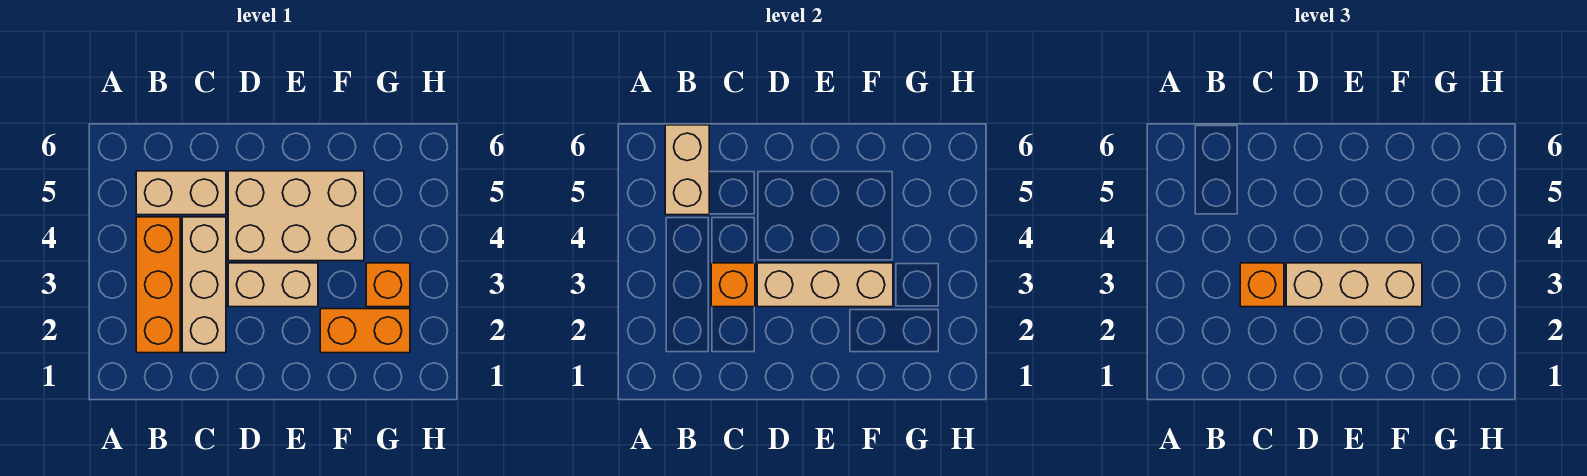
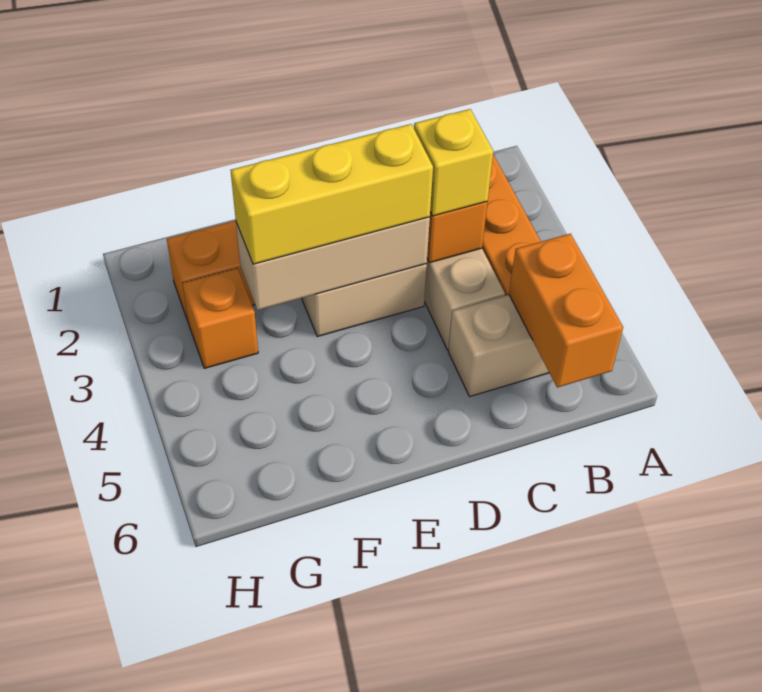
tan 1x2 brick [665,125,709,215] -> orange 1x2 brick [509,234,623,388]
orange 1x1 brick [1240,263,1284,307] -> yellow 1x1 brick [414,109,493,216]
tan 1x3 brick [1286,263,1422,307] -> yellow 1x3 brick [231,124,433,264]
tan 2x3 brick [228,171,364,261] -> none

